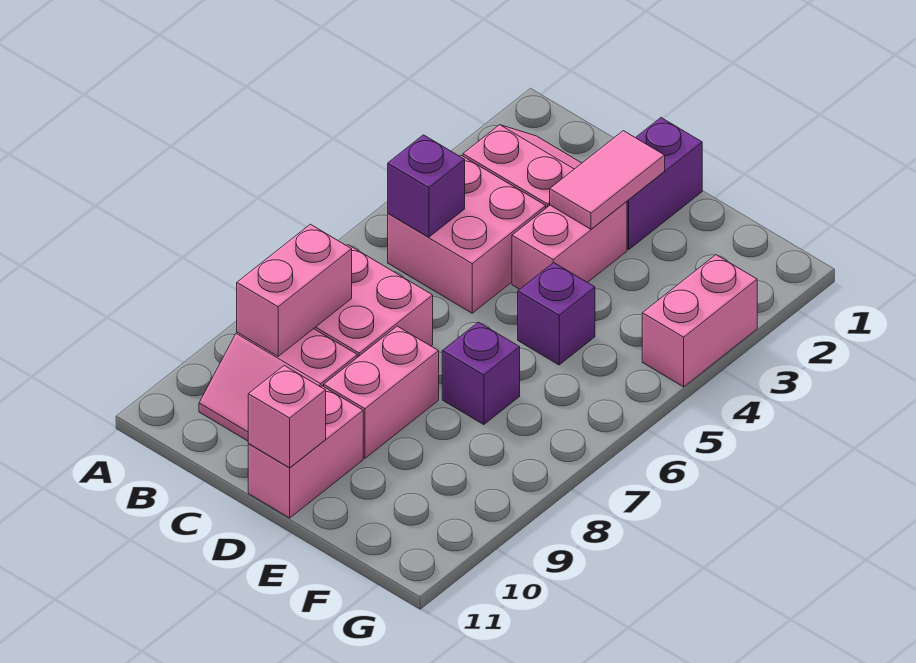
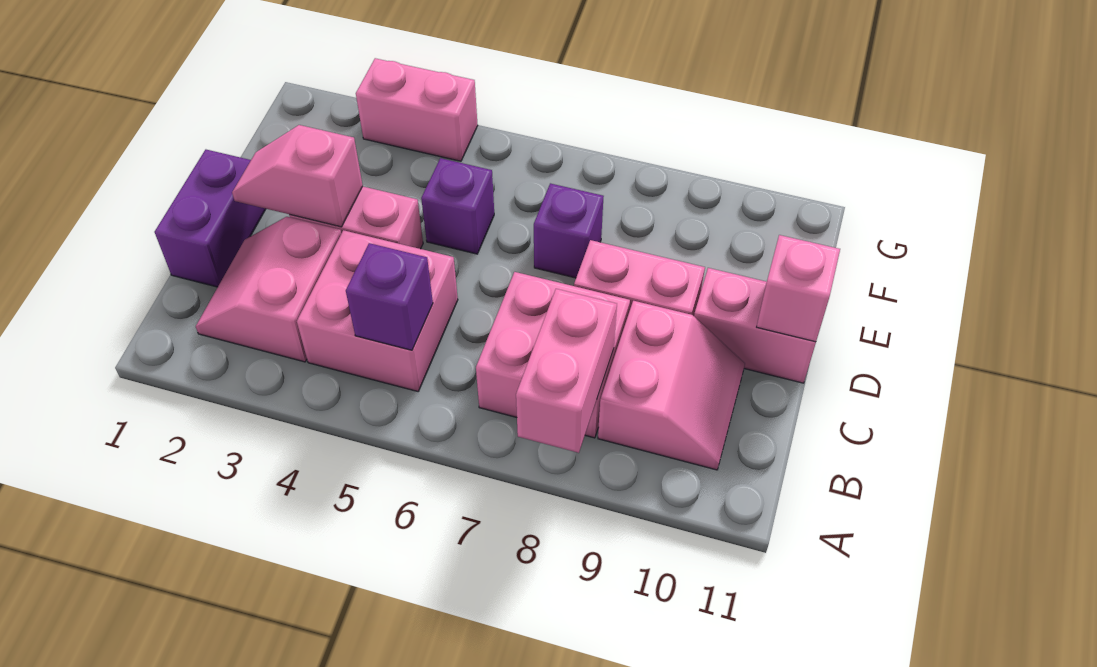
pink 1x2 brick [237,224,352,356] -> pink 1x2 brick turned to [516,289,617,453]
purple 1x2 brick [627,118,702,250] -> purple 1x2 brick turned to [155,150,266,287]
pink 1x2 tile [550,131,665,229] -> pink 1x2 slope [232,125,363,227]

